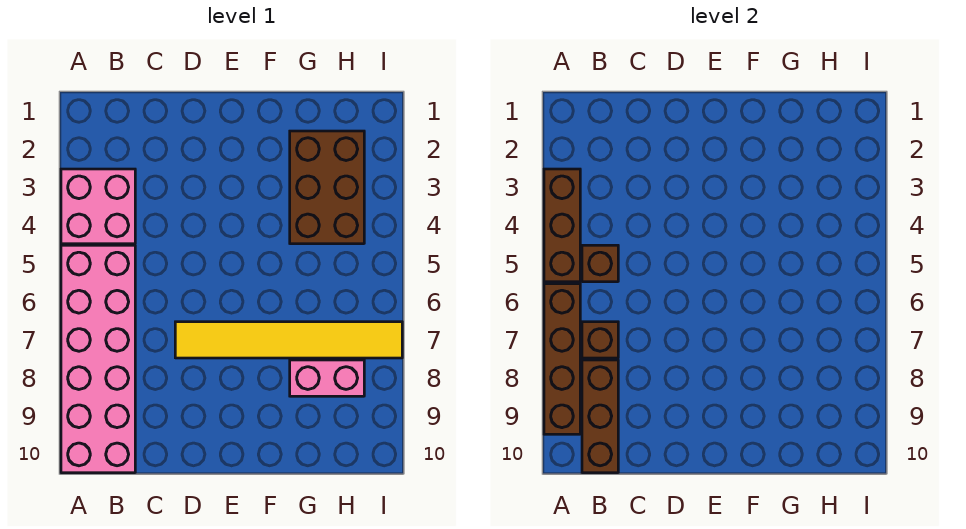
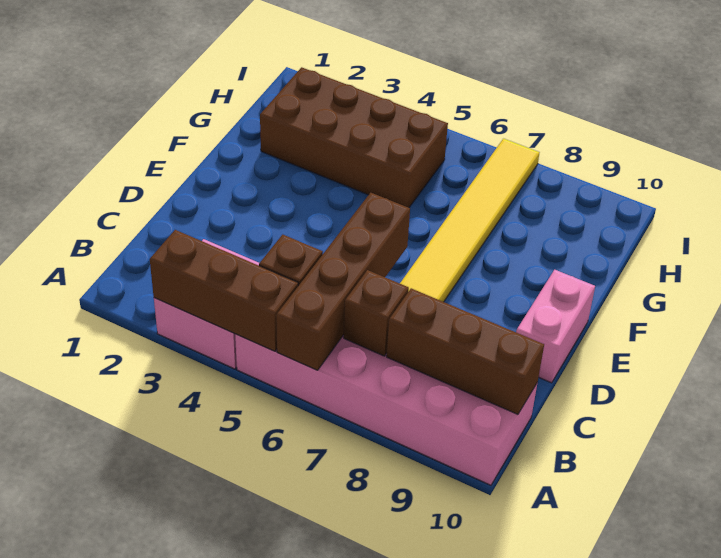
brown 1x4 brick [544,284,580,434] -> brown 1x4 brick turned to [276,193,410,370]
brown 2x3 brick [290,131,364,244] -> brown 2x4 brick [260,67,448,208]
pink 1x2 brick [290,360,364,396] -> pink 1x2 brick moved to [516,270,595,383]

